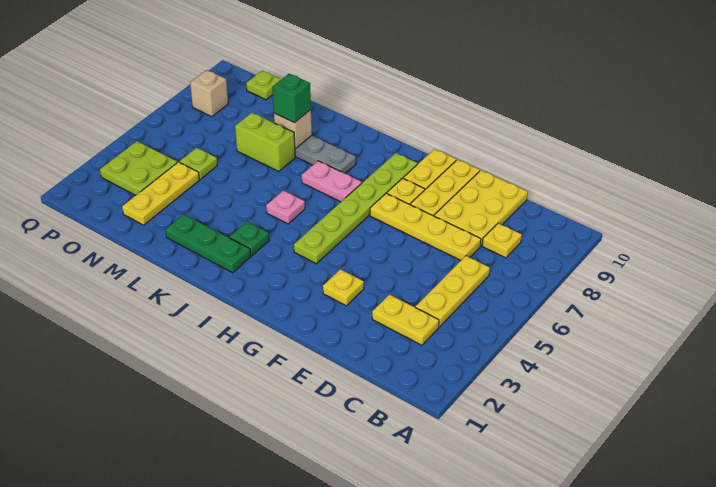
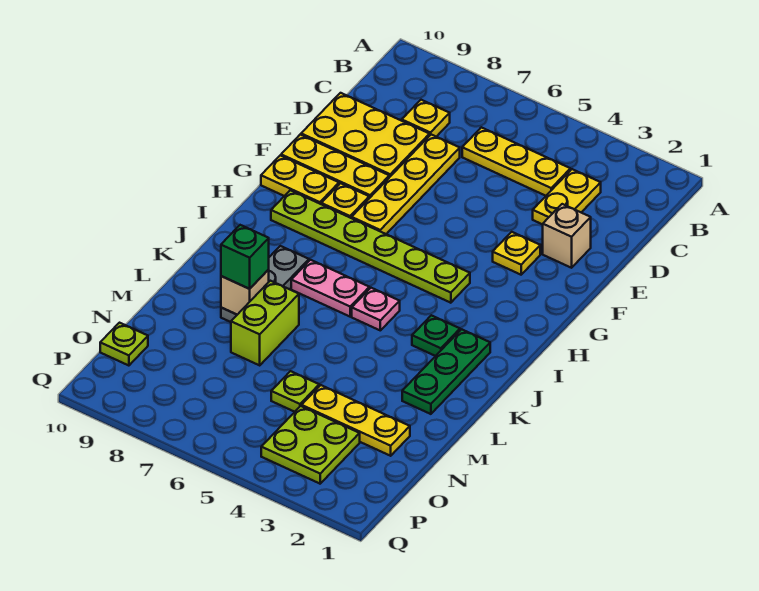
pink 1x2 plate [302,161,362,202] -> pink 1x2 plate turned to [291,260,369,317]
tan 1x1 brick [190,70,228,117] -> tan 1x1 brick moved to [543,204,591,268]

